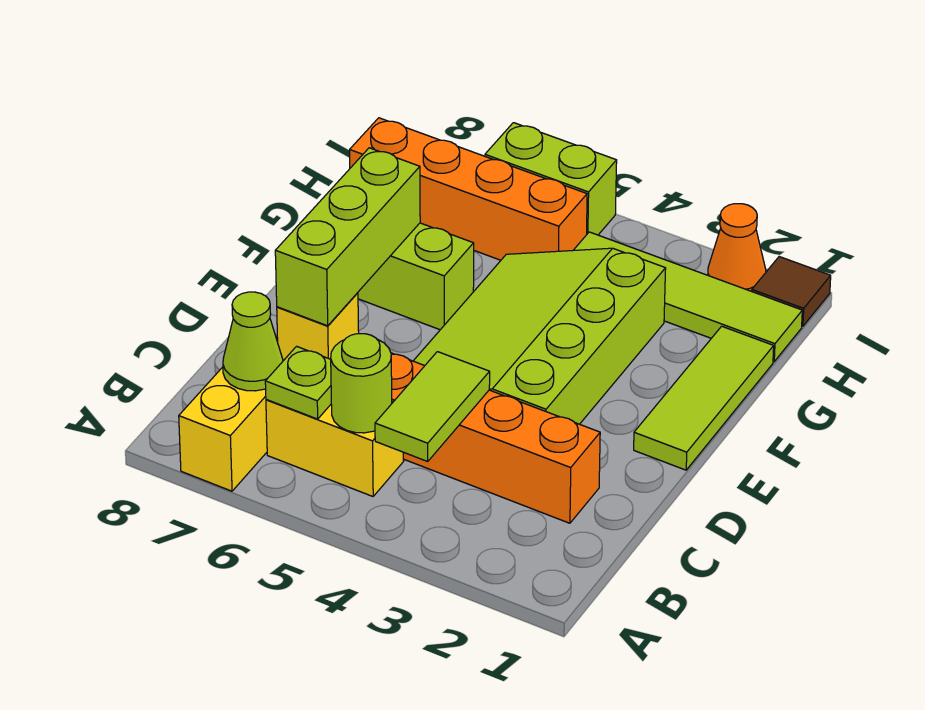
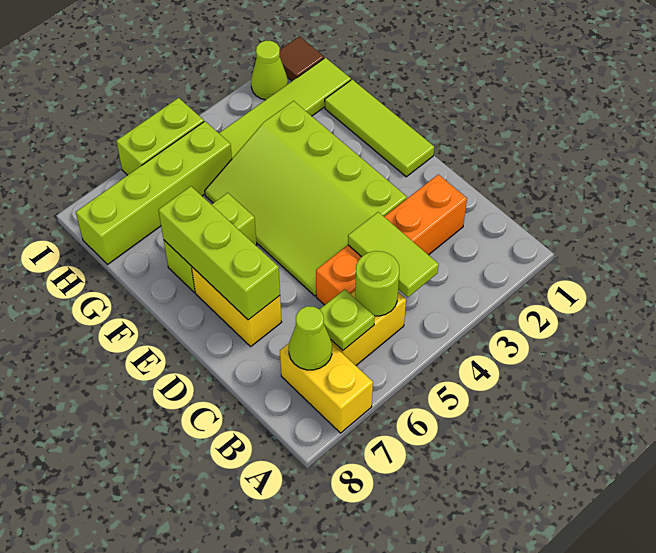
yellow 1x1 brick [277,293,359,360] -> yellow 1x2 brick [192,267,282,346]
orange 1x4 brick [350,118,587,260] -> lime 1x4 brick [76,121,232,264]
orange 1x1 cone [708,204,766,291] -> lime 1x1 cone [251,41,288,100]

